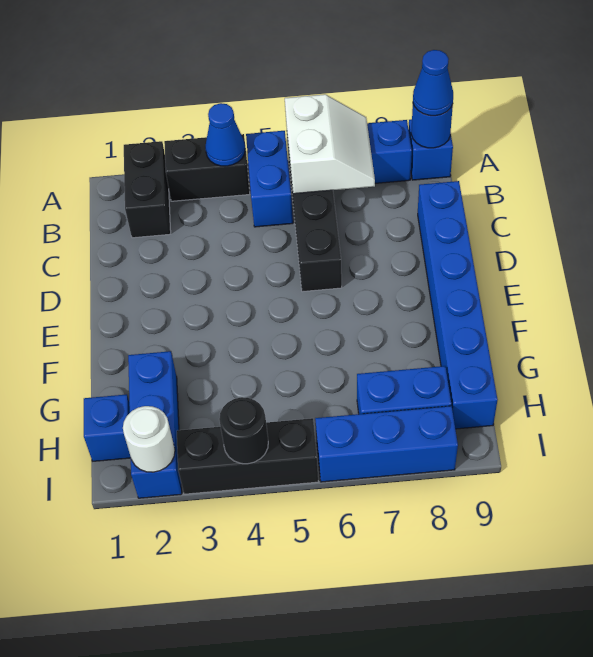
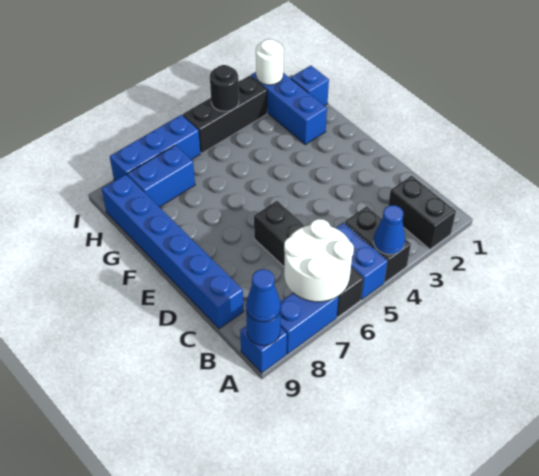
black 1x2 brick [164,134,250,201] -> black 1x2 brick turned to [344,206,411,282]
white 2x2 slope [285,94,375,194] -> white 2x2 round brick [284,219,354,302]

